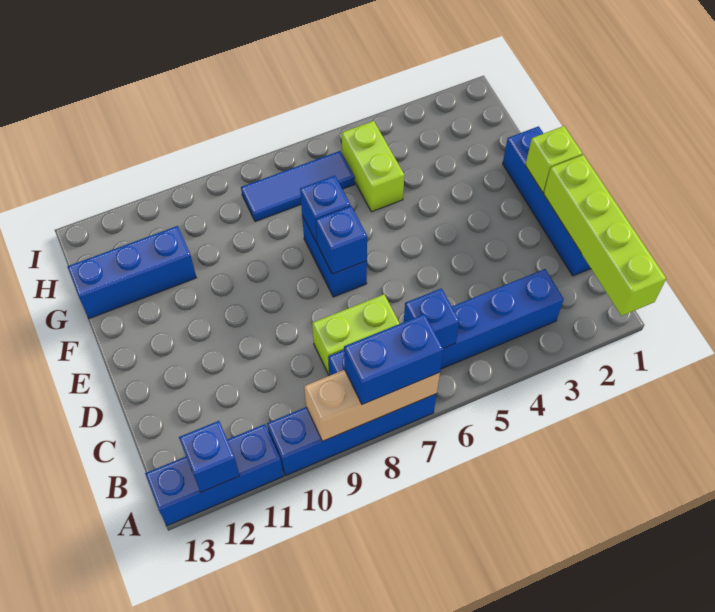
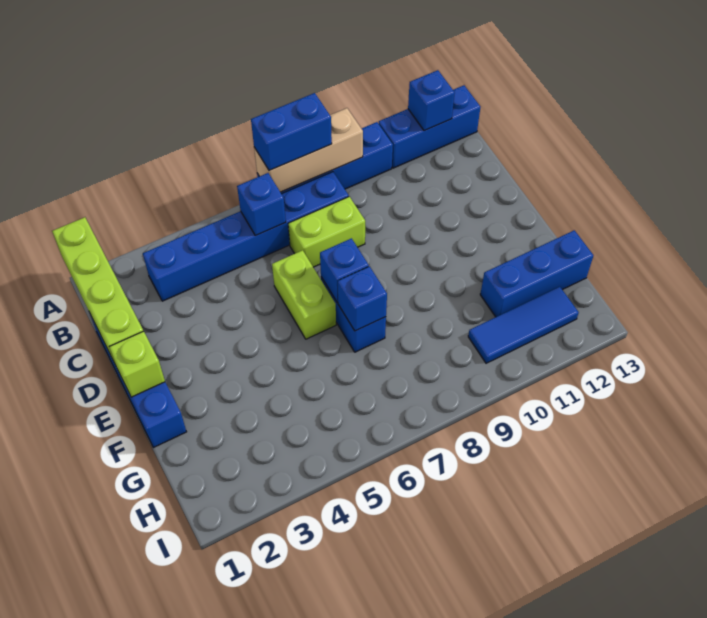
lime 1x2 brick [342,121,404,212] -> lime 1x2 brick moved to [272,250,336,339]
blue 1x3 tile [241,151,355,222] -> blue 1x3 tile moved to [468,287,579,363]

